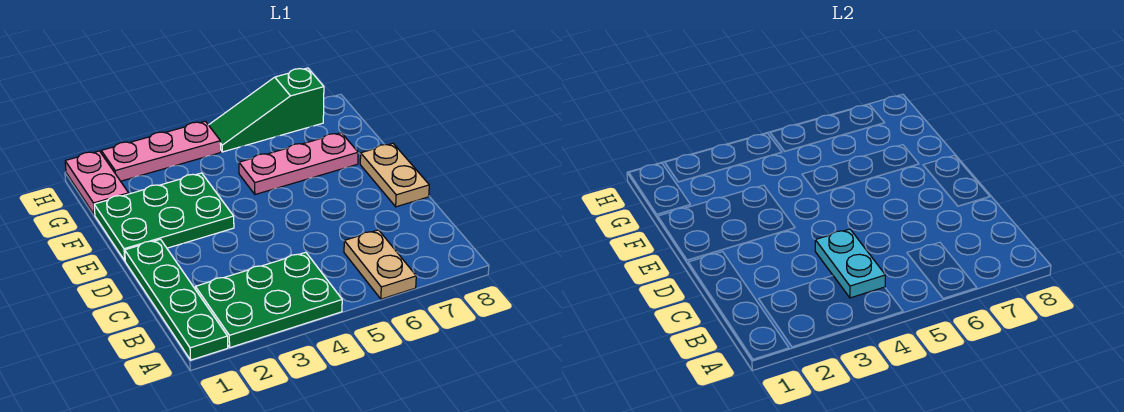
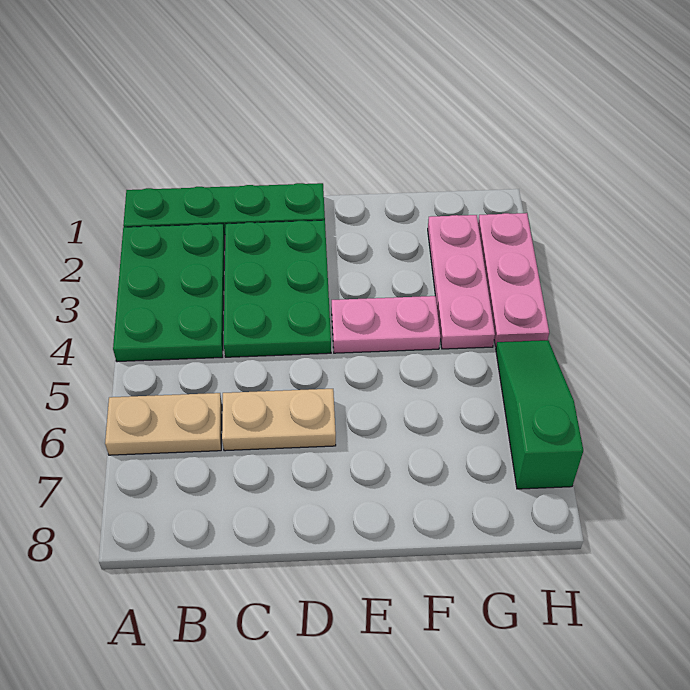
cyan 1x2 plate [815,229,885,298] -> none
tan 1x2 plate [360,143,429,207] -> tan 1x2 plate moved to [222,389,336,451]
green 2x3 plate [94,173,234,260] -> green 2x3 plate moved to [224,220,331,357]
pink 1x3 plate [239,133,358,195] -> pink 1x3 plate moved to [428,215,495,349]
pink 1x2 plate [65,151,129,215] -> pink 1x2 plate moved to [332,296,440,353]

